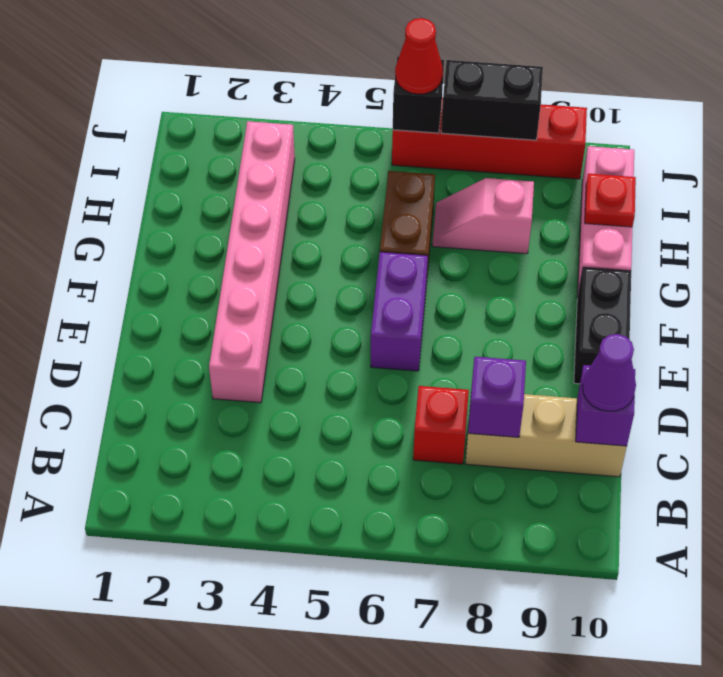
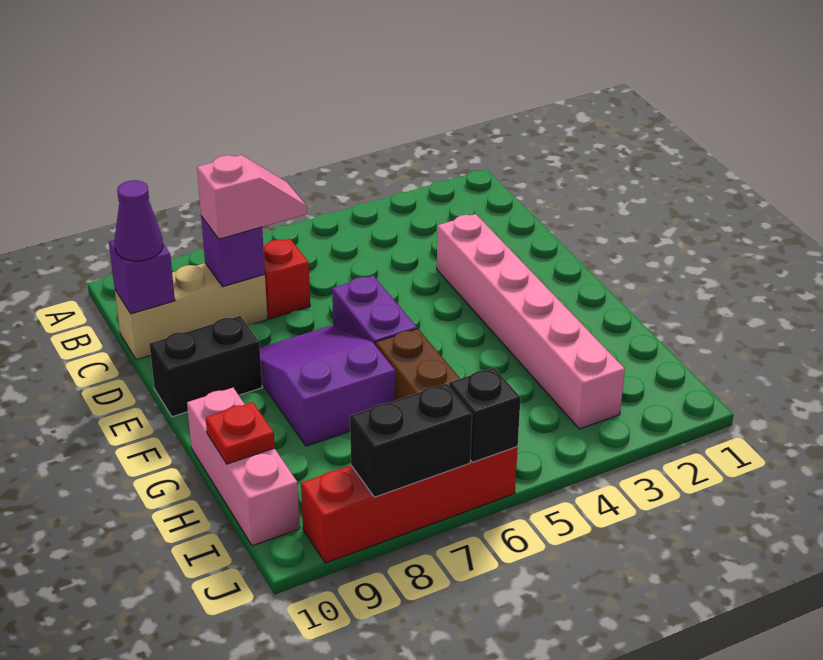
none -> purple 2x3 slope [260,326,395,446]
black 1x2 brick [574,267,631,384] -> black 1x2 brick turned to [149,316,262,417]
pink 1x2 slope [432,178,534,254] -> pink 1x2 slope moved to [197,155,307,239]
red 1x1 cone [395,18,443,94] -> none

